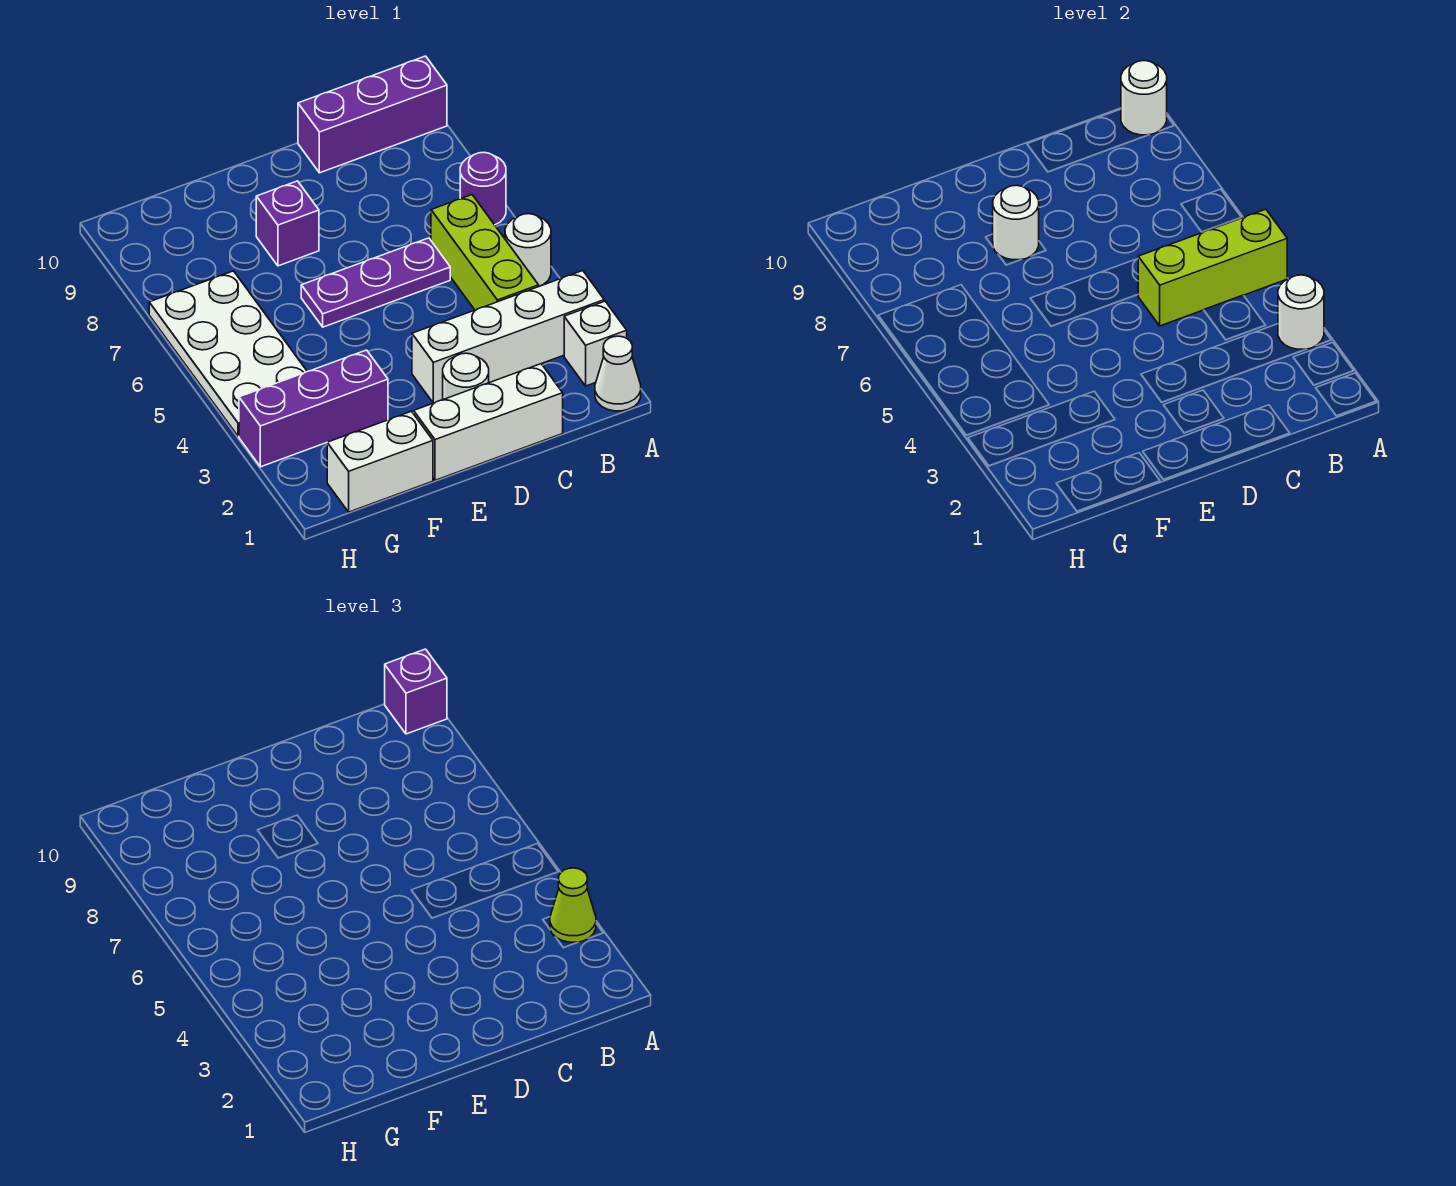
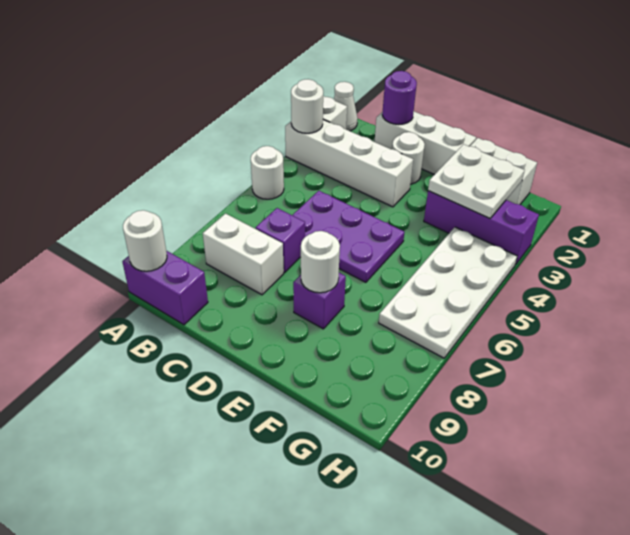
lime 1x1 cone [550,868,596,942] -> none
lime 1x3 brick [1138,209,1287,326] -> none
purple 1x1 round brick [460,152,506,225] -> purple 1x1 round brick moved to [382,71,417,124]
purple 1x3 brick [298,56,447,173] -> purple 1x2 brick [122,251,208,325]
purple 1x1 brick [385,649,447,734] -> purple 1x1 brick moved to [256,208,305,273]
lime 1x3 brick [431,195,539,310] -> none
none -> white 1x2 brick [203,214,284,295]
purple 1x3 plate [301,238,450,327] -> purple 2x3 plate [292,191,405,282]
none -> white 2x2 plate [428,144,525,218]

